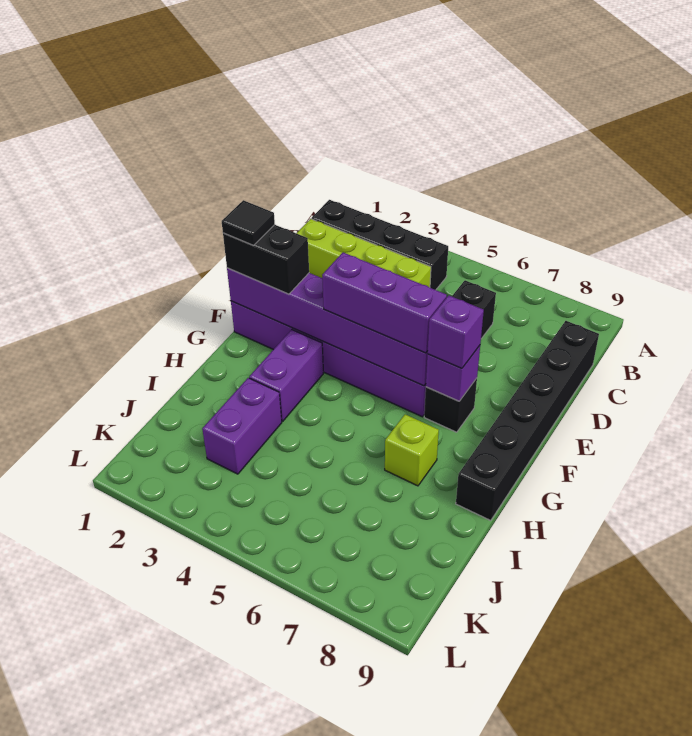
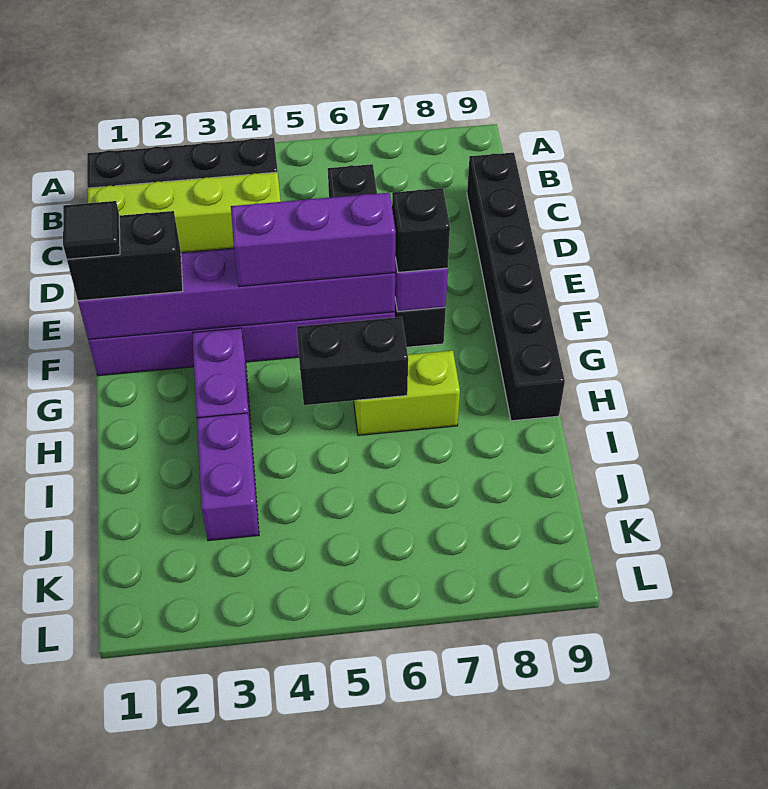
purple 1x1 brick [428,295,484,368] -> black 1x1 brick [392,188,450,272]
none -> black 1x2 brick [297,317,408,405]
lime 1x1 brick [385,414,439,486] -> lime 1x2 brick [354,351,460,435]

